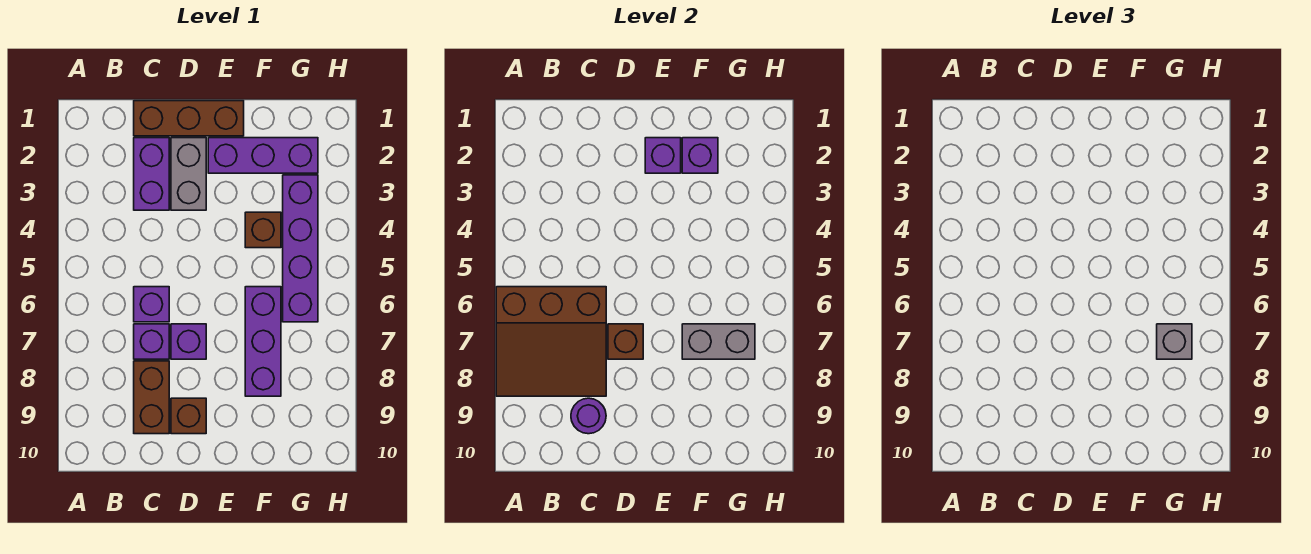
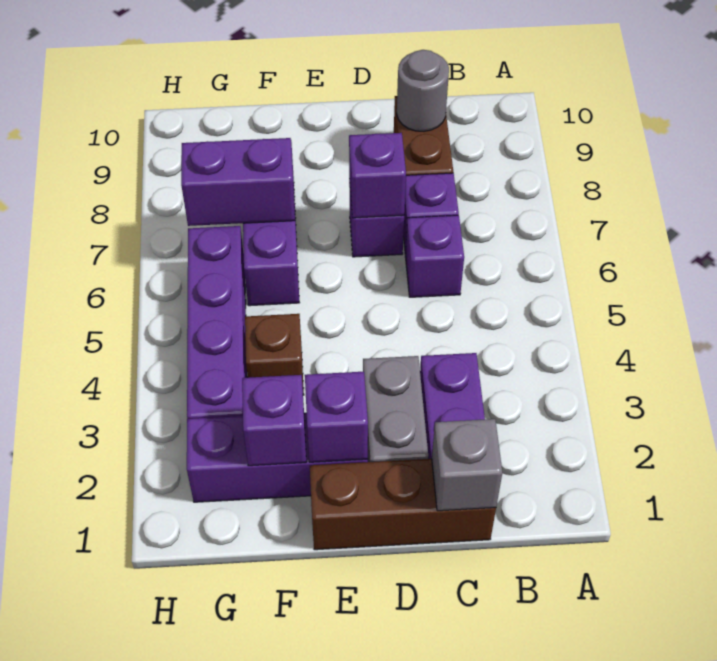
brown 3x3 slope [496,287,606,396] -> none
purple 1x1 round brick [571,398,606,434] -> grey 1x1 round brick [397,50,449,131]
brown 1x1 brick [608,324,643,359] -> purple 1x1 brick [349,133,406,218]
brown 1x1 brick [171,398,206,434] -> none
grey 1x2 brick [682,324,755,359] -> purple 1x2 brick [181,138,295,226]
grey 1x1 brick [1157,324,1192,359] -> grey 1x1 brick moved to [431,419,502,511]

